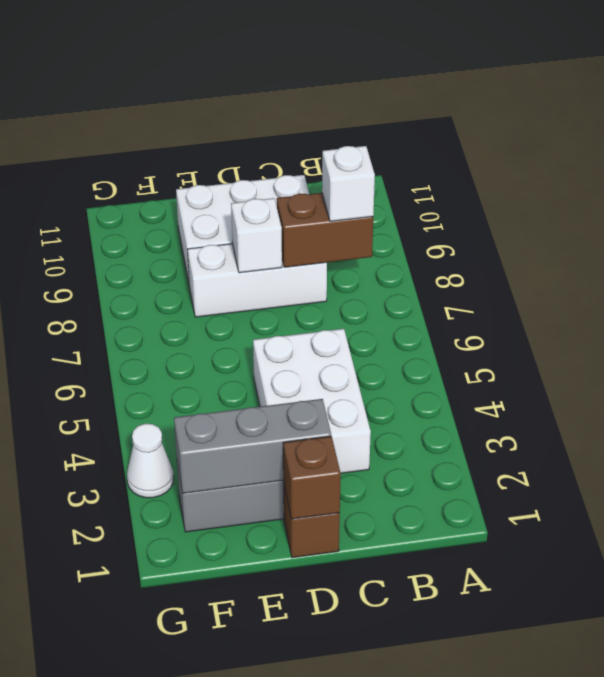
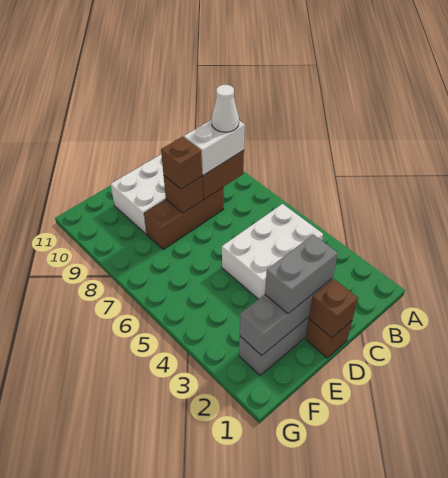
white 1x1 brick [322,146,375,221] -> white 1x2 brick [184,120,245,175]
white 2x3 brick [253,329,371,473] -> white 2x3 brick turned to [222,204,323,299]
white 1x3 brick [187,244,327,317] -> brown 1x3 brick [144,188,224,249]
none -> grey 1x2 brick [265,235,338,314]
white 1x1 brick [231,198,282,273] -> brown 1x1 brick [164,176,203,213]
none -> brown 1x1 brick [161,137,202,189]
white 1x1 cone [127,424,174,498] -> white 1x1 cone moved to [212,85,239,132]

